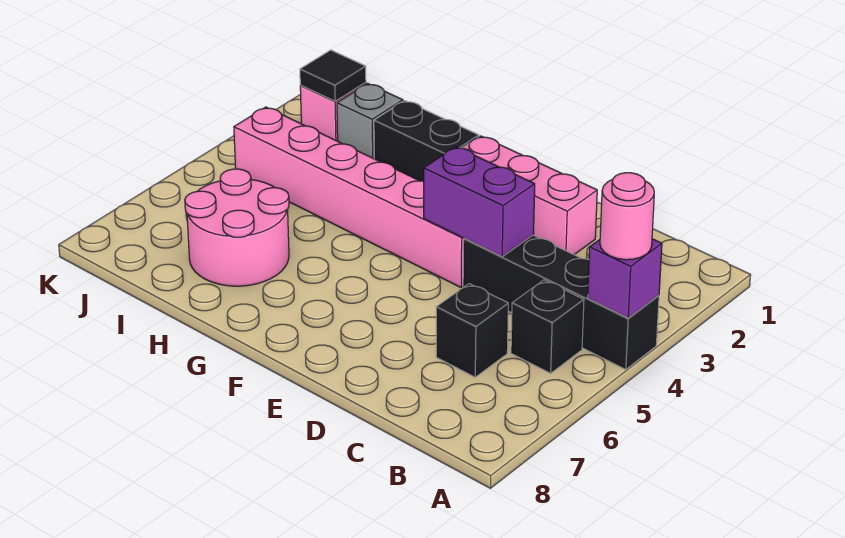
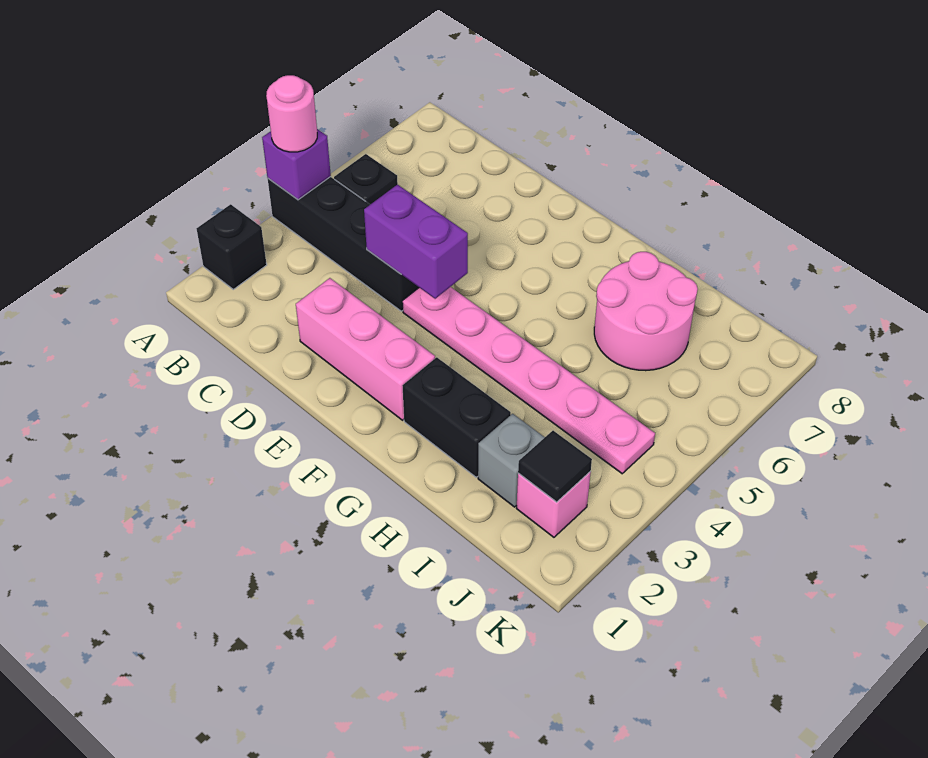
black 1x1 brick [436,284,508,377] -> black 1x1 brick moved to [197,204,267,289]
pink 1x6 brick [234,107,464,287] -> pink 1x6 plate [403,287,655,474]

